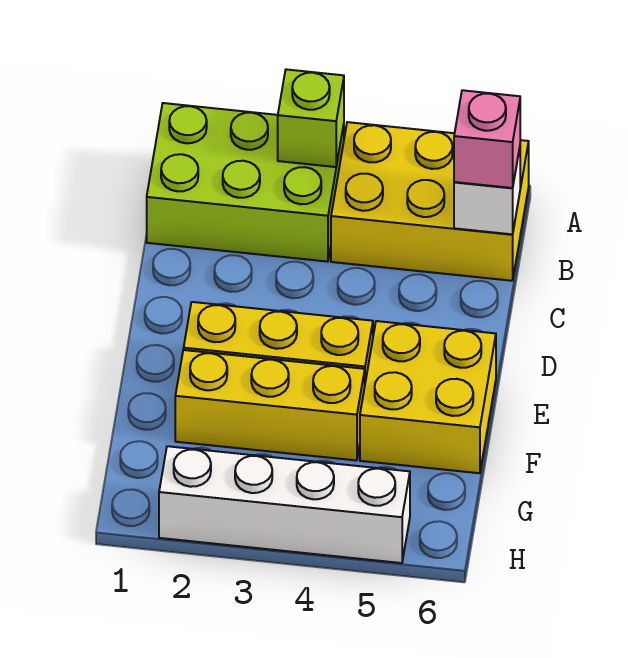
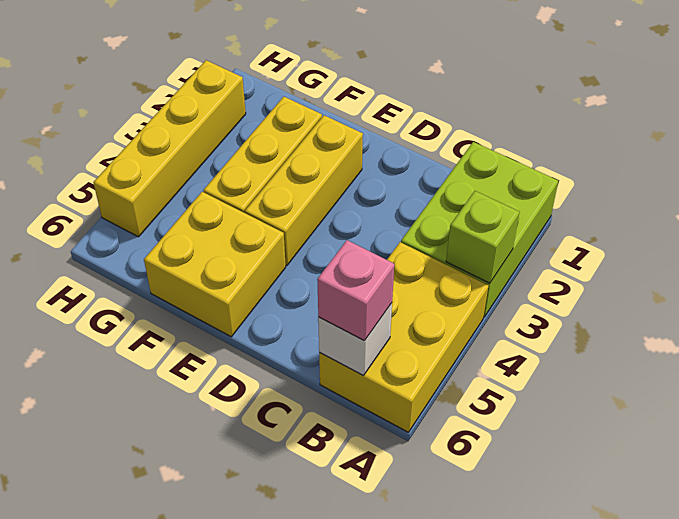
white 1x4 brick [159,446,410,563] -> yellow 1x4 brick [93,60,246,237]

